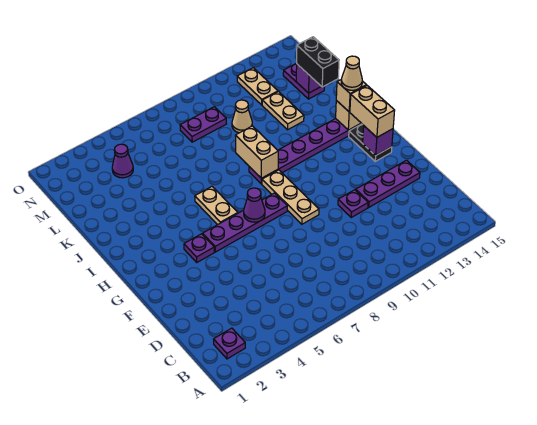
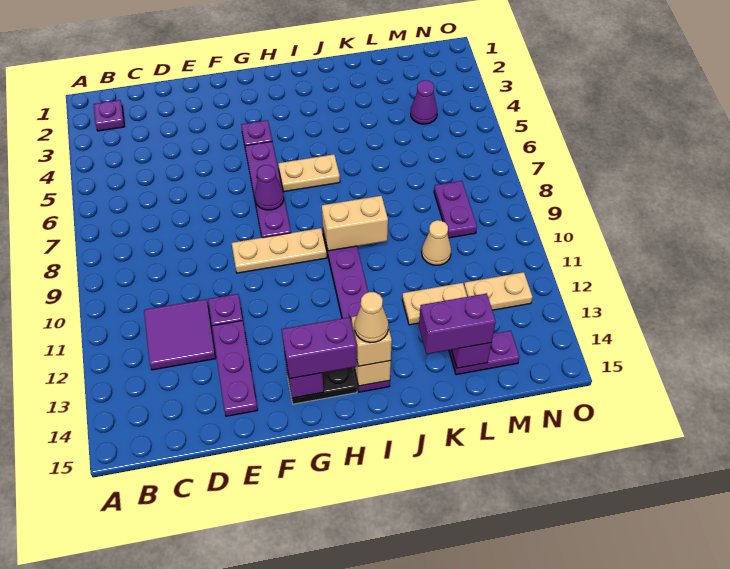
none -> purple 2x2 tile [144,299,216,370]
tan 1x2 brick [350,86,395,137] -> purple 1x2 brick [282,317,357,379]
black 1x2 brick [297,37,339,87] -> purple 1x2 brick [419,293,496,354]

